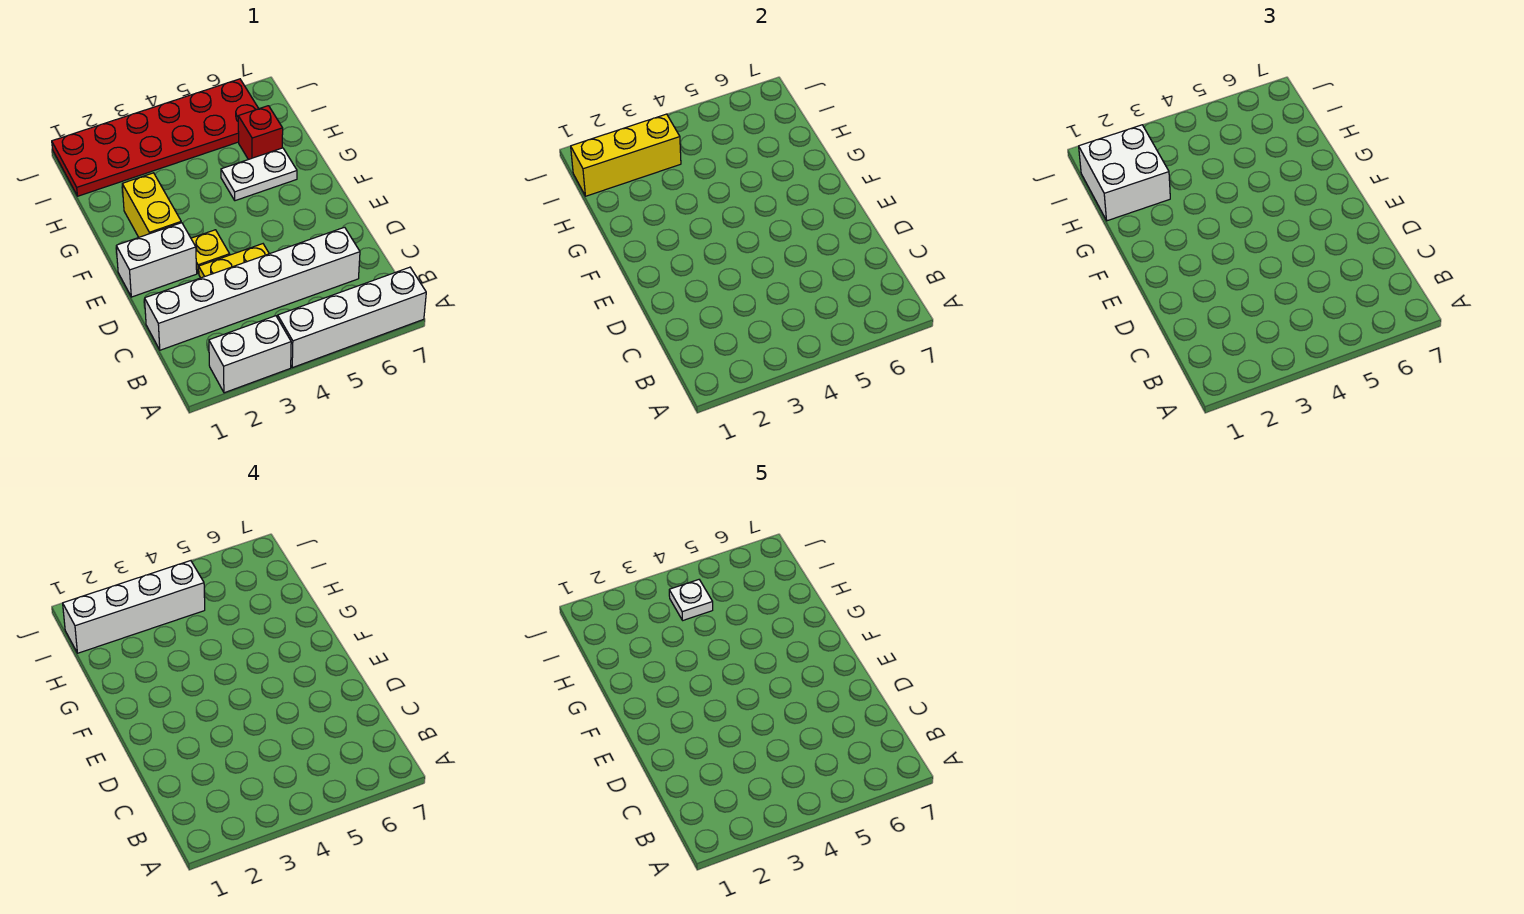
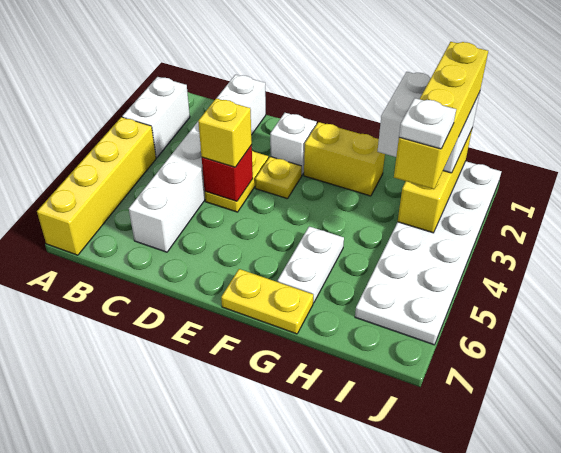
white 1x4 brick [278,267,426,368] -> yellow 1x4 brick [37,117,156,255]
none -> yellow 1x1 brick [198,98,252,167]
white 1x2 brick [116,223,197,297] -> white 1x1 brick [270,113,317,175]
none -> yellow 1x2 plate [221,269,313,334]
red 1x1 brick [238,106,283,160] -> red 1x1 brick moved to [202,145,253,201]
red 2x6 plate [52,79,259,196] -> white 2x6 plate [355,161,502,345]
white 1x4 brick [63,561,205,653] -> yellow 1x4 brick [394,42,488,189]

